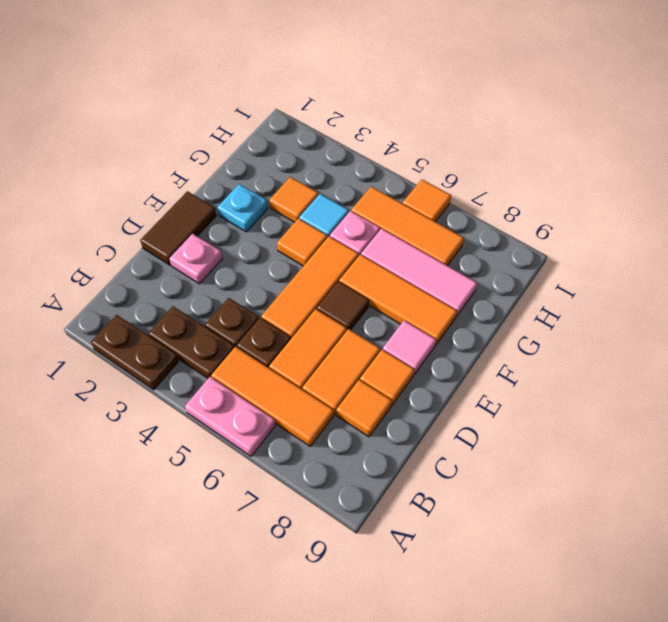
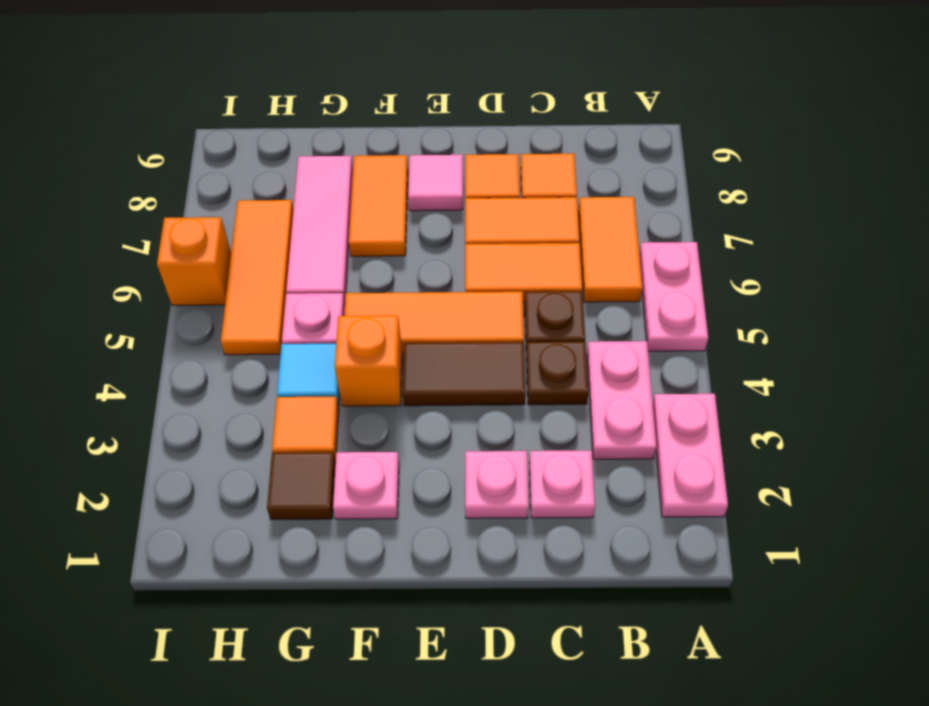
brown 1x2 plate [91,315,179,390] -> pink 1x2 plate [653,394,728,517]
brown 1x2 plate [148,306,234,378] -> pink 1x2 plate [587,341,656,459]
orange 1x3 tile [211,347,334,446] -> orange 1x2 tile [579,197,642,302]
none -> pink 1x1 plate [529,451,595,518]
brown 1x2 tile [140,191,216,265] -> brown 1x2 tile moved to [403,342,525,406]
brown 1x1 tile [317,281,369,330] -> brown 1x1 tile moved to [267,452,336,519]
cyan 1x1 plate [217,184,268,232] -> pink 1x1 plate [333,452,399,519]
orange 1x1 tile [277,218,327,266] -> orange 1x1 brick [335,316,402,406]
orange 1x3 tile [339,254,457,345] -> orange 1x2 tile [349,155,408,256]
orange 1x1 tile [403,179,451,222] -> orange 1x1 brick [157,217,231,305]

